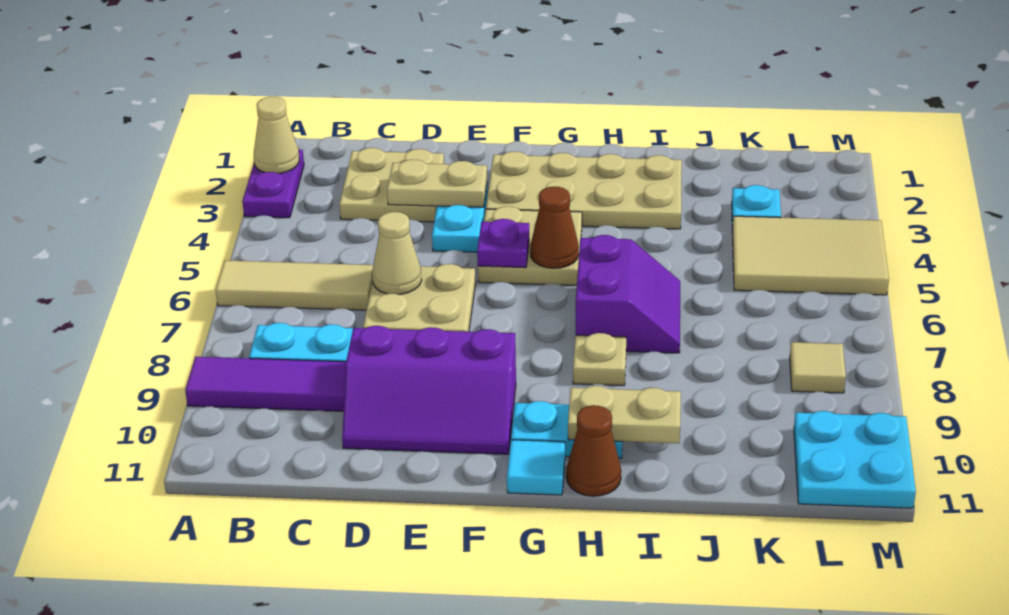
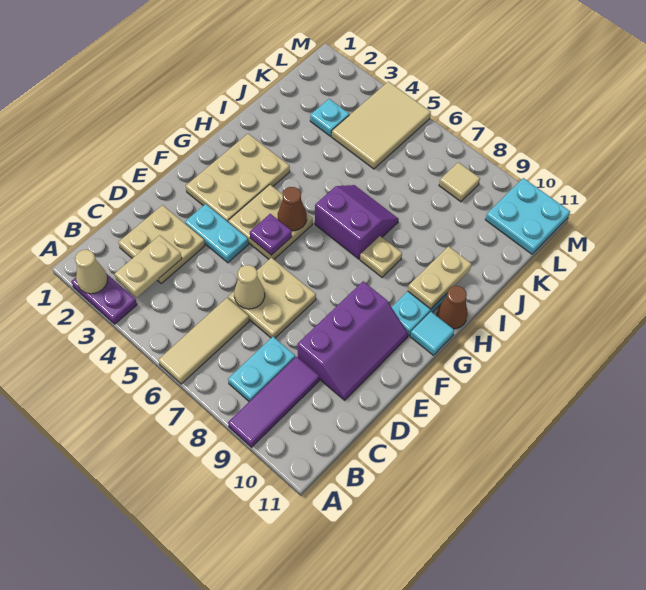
tan 1x2 plate [387,160,487,207] -> tan 1x2 plate moved to [114,235,182,298]
tan 2x4 plate [486,152,682,229] -> tan 2x3 plate [186,134,290,222]

